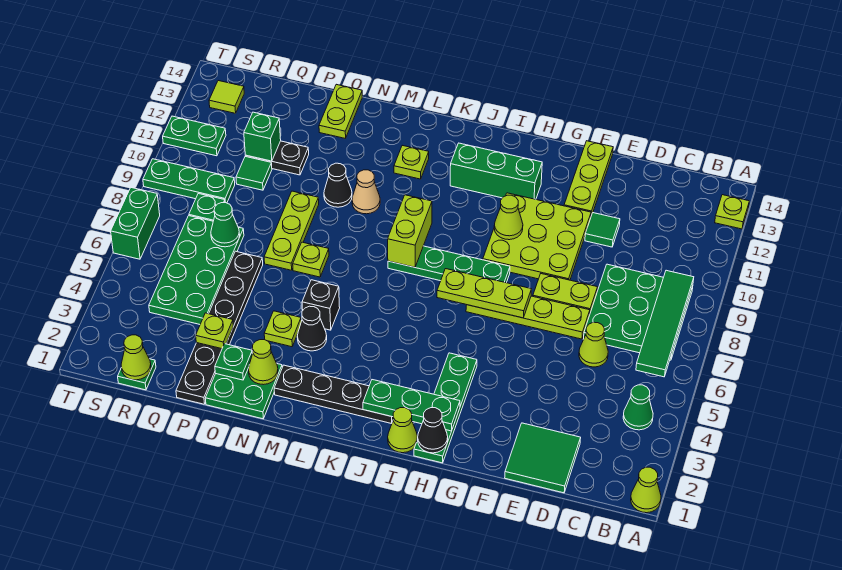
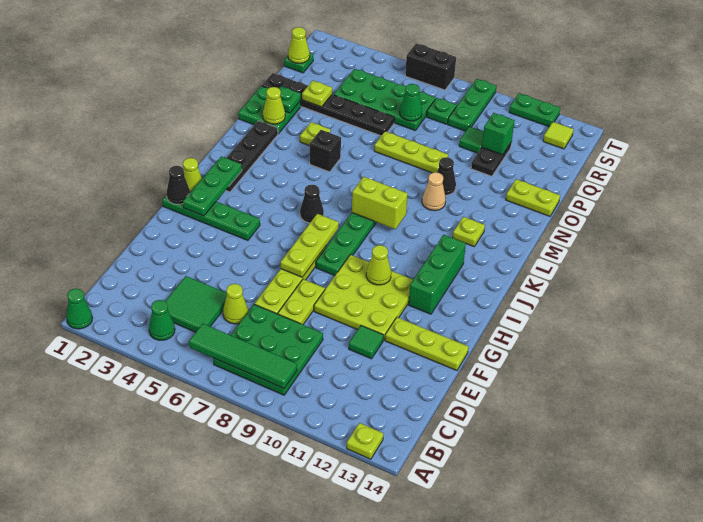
lime 1x1 cone [631,467,661,513] -> green 1x1 cone [66,288,92,329]
green 2x2 tile [505,423,581,493] -> green 2x2 tile moved to [165,276,227,332]
black 1x1 cone [297,306,327,351] -> black 1x1 cone moved to [300,185,324,223]
lime 1x1 plate [293,242,329,277] -> none
green 1x2 plate [163,116,226,156] -> green 1x2 plate turned to [509,93,560,127]
green 1x2 brick [111,188,160,259] -> black 1x2 brick [405,43,456,90]

